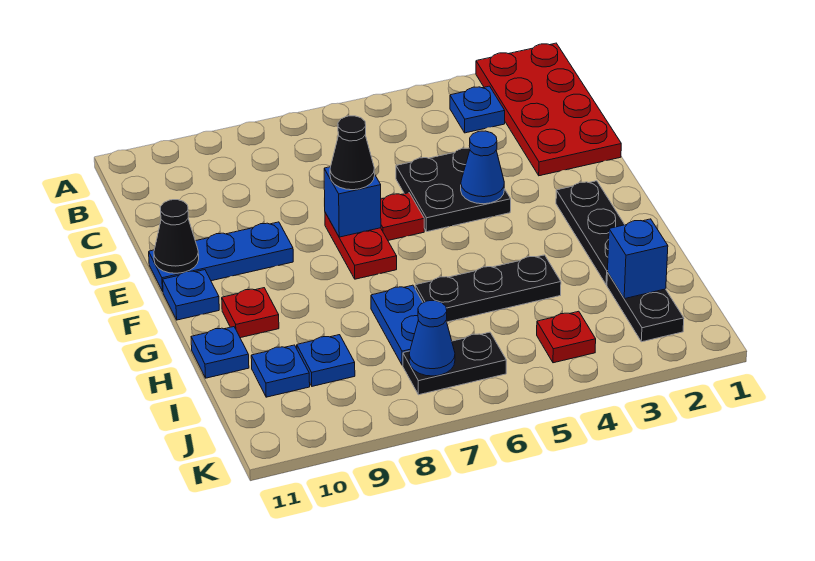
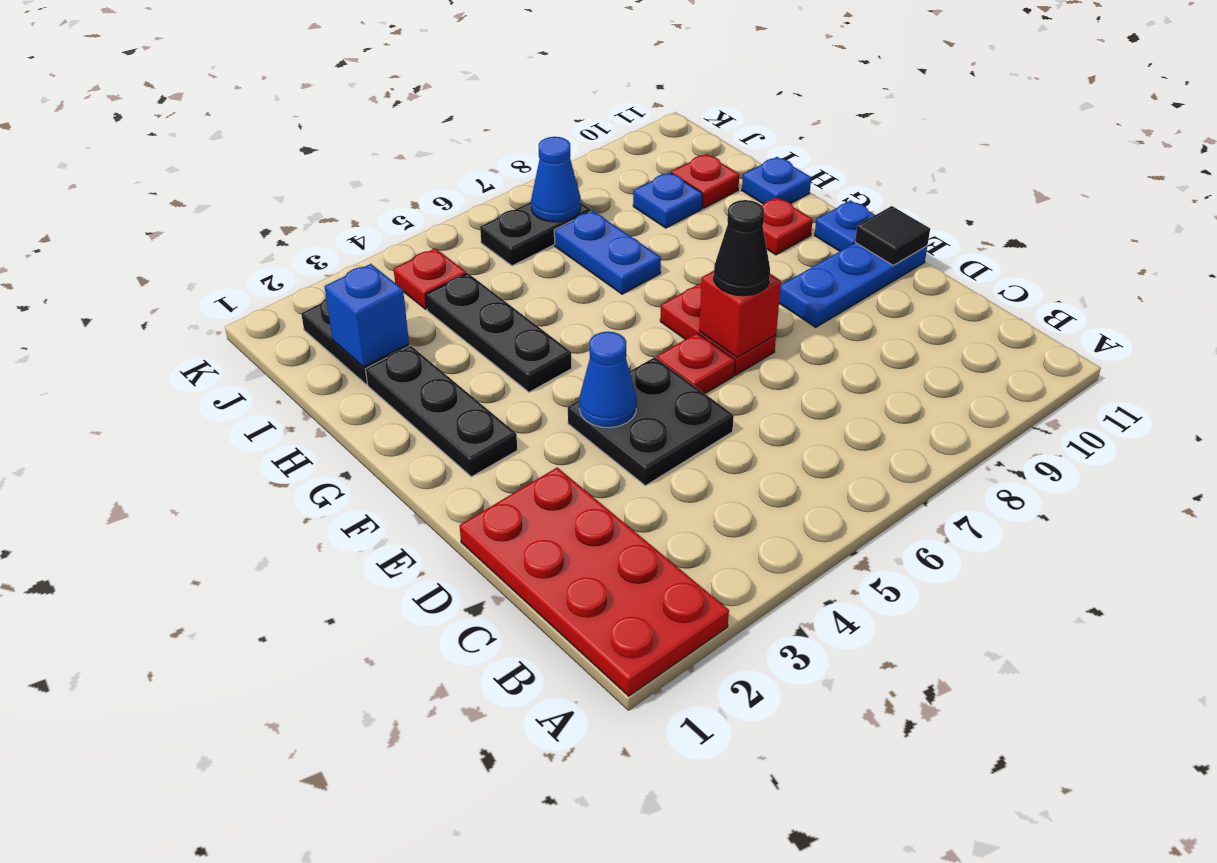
blue 1x1 plate [450,86,505,133] -> none
blue 1x1 brick [324,167,381,237] -> red 1x1 brick [699,271,781,358]
black 1x1 cone [154,200,199,273] -> black 1x1 tile [855,206,930,265]
black 1x3 plate [415,255,561,322] -> black 1x3 plate turned to [426,273,572,392]
blue 1x1 plate [251,345,310,397] -> red 1x1 plate [671,154,739,208]

